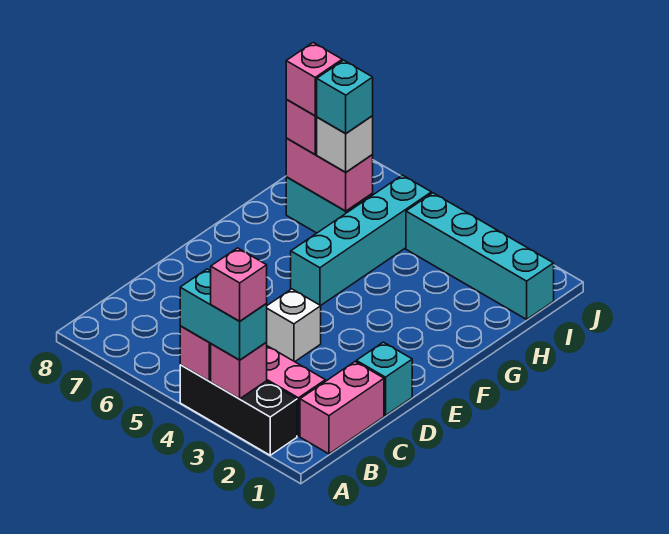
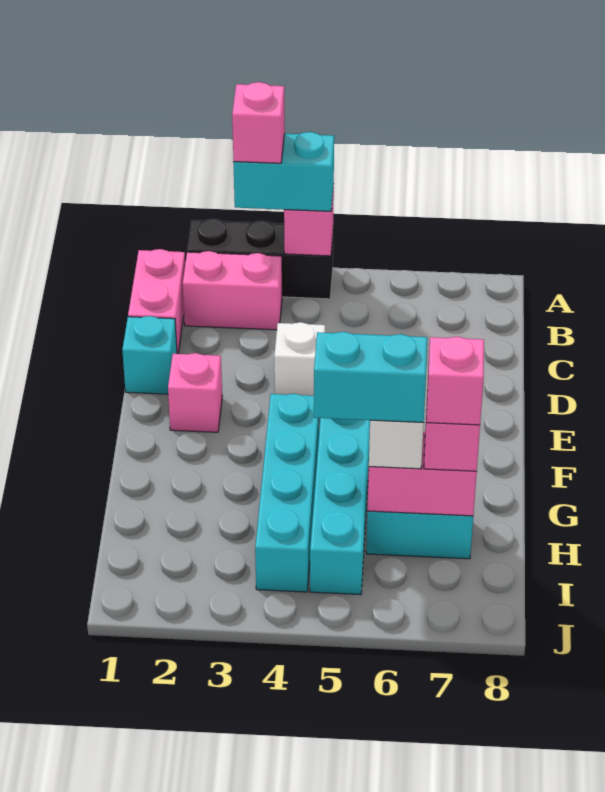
pink 1x1 brick [211,343,267,399] -> pink 1x1 brick moved to [168,353,222,432]
cyan 1x1 brick [317,60,373,134] -> cyan 1x2 brick [314,332,427,423]
cyan 1x4 brick [406,193,554,319] -> cyan 1x4 brick turned to [255,394,320,592]

